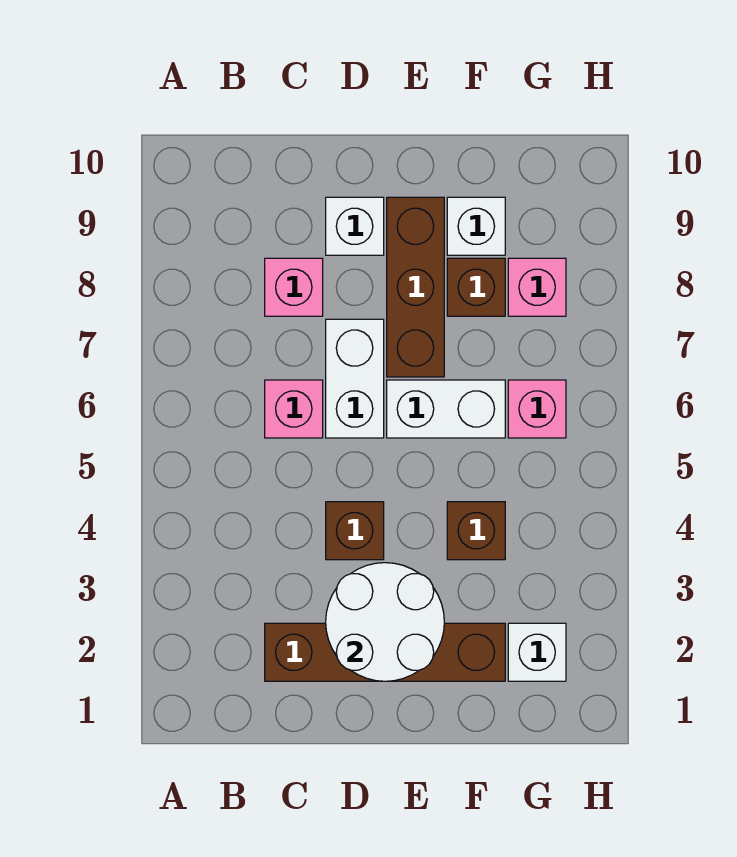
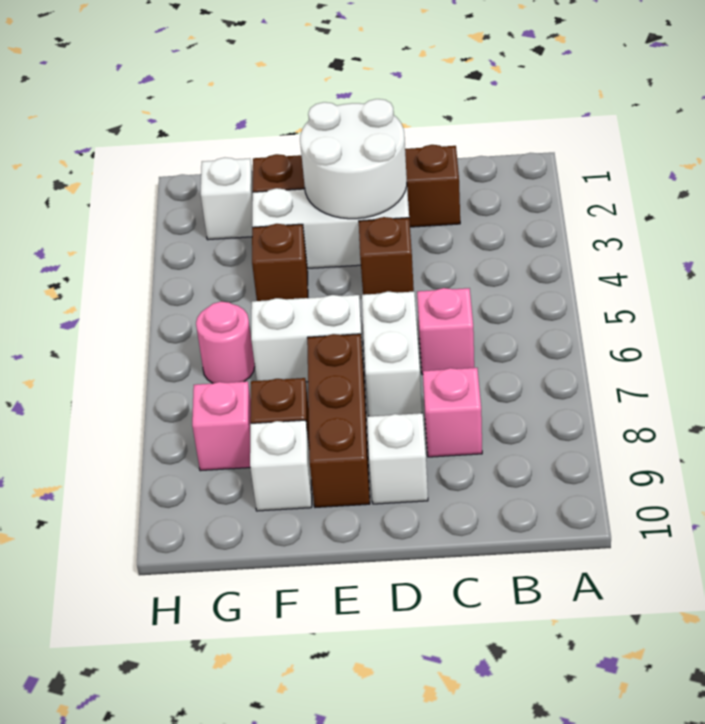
none -> white 1x3 brick [252,187,409,269]
pink 1x1 brick [508,380,566,438] -> pink 1x1 round brick [196,302,255,383]

